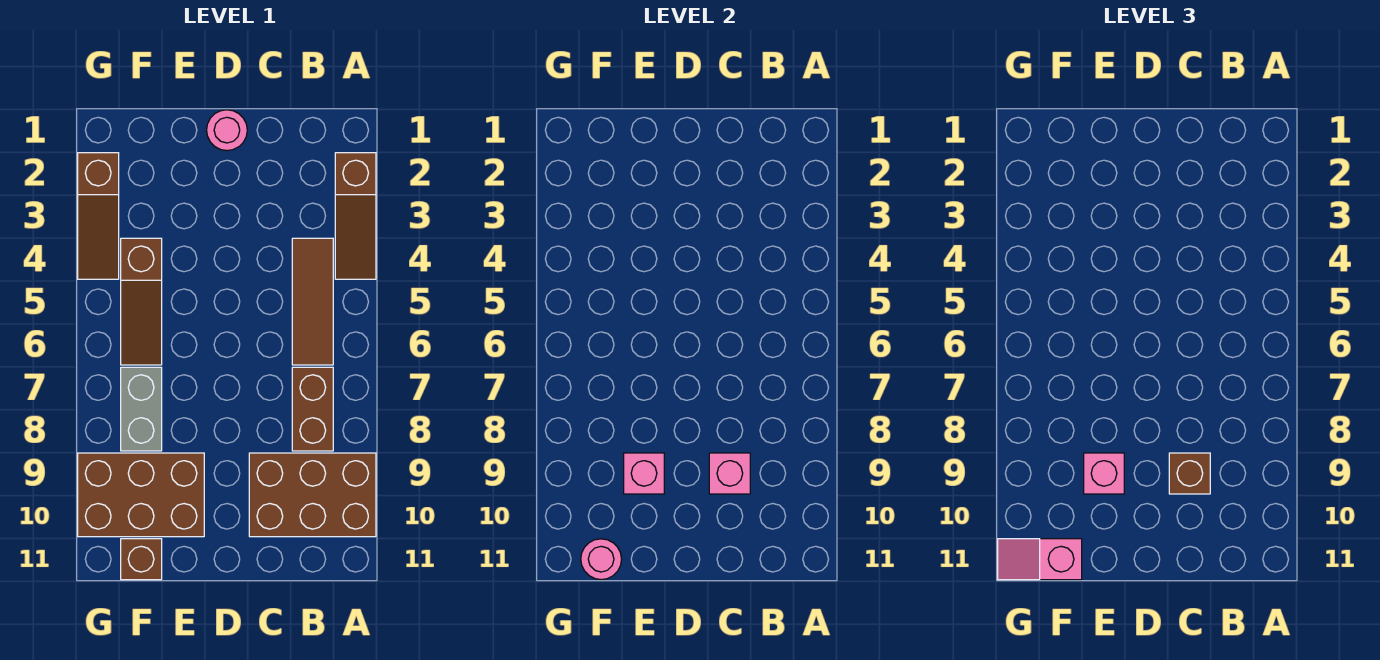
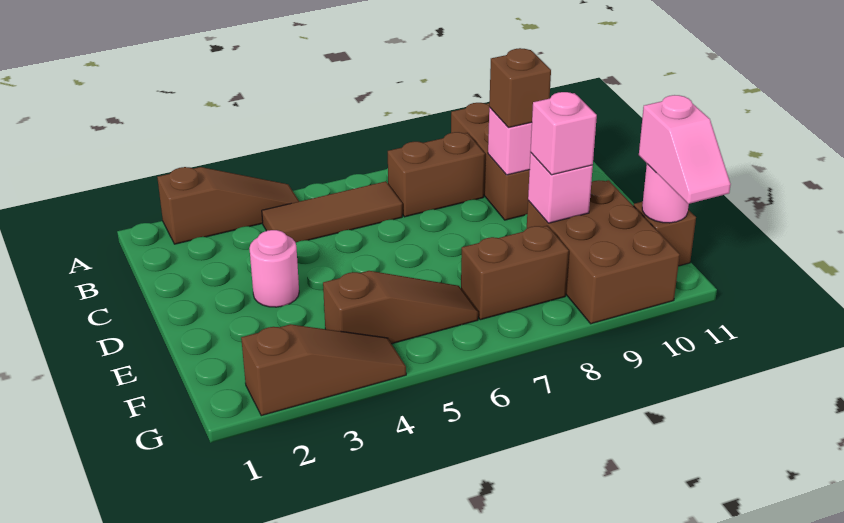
pink 1x1 round brick [207,110,247,151] -> pink 1x1 round brick moved to [249,230,299,307]
grey 1x2 brick [121,367,162,451] -> brown 1x2 brick [461,226,569,320]

